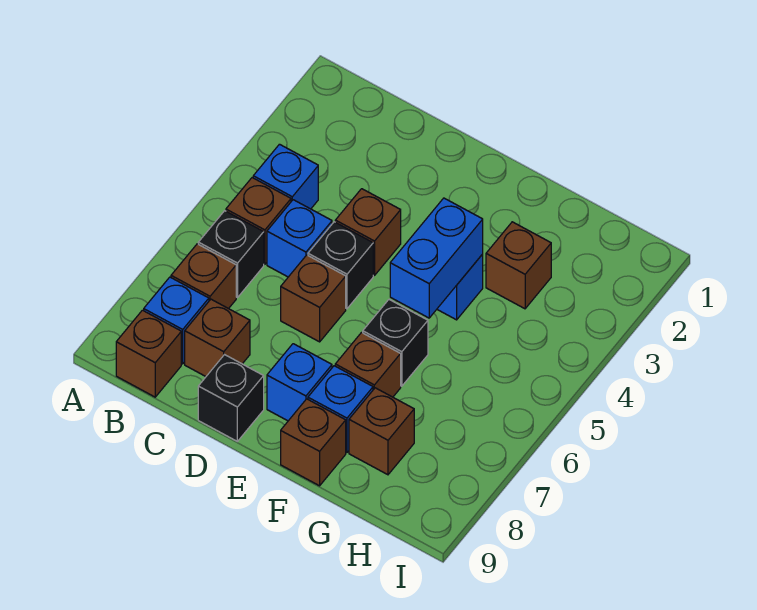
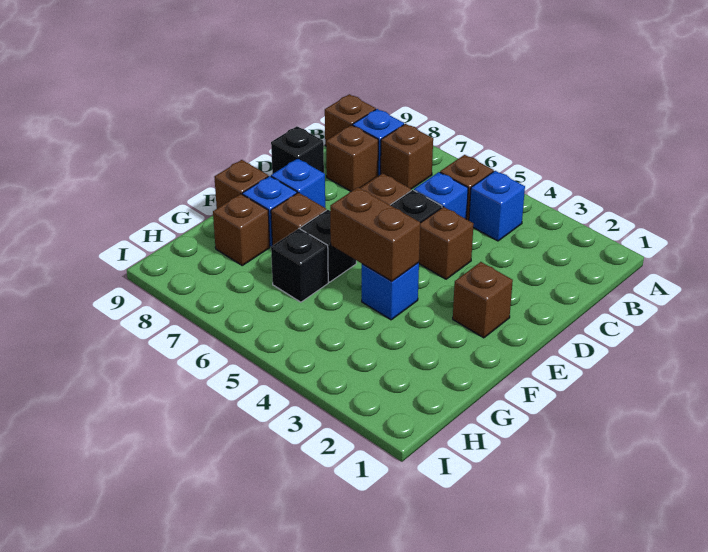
black 1x1 brick [198,211,264,298] -> black 1x1 brick moved to [271,229,328,302]
blue 1x2 brick [390,198,483,318] -> brown 1x2 brick [330,188,420,281]
brown 1x1 brick [486,222,551,309] -> brown 1x1 brick moved to [453,262,513,338]

